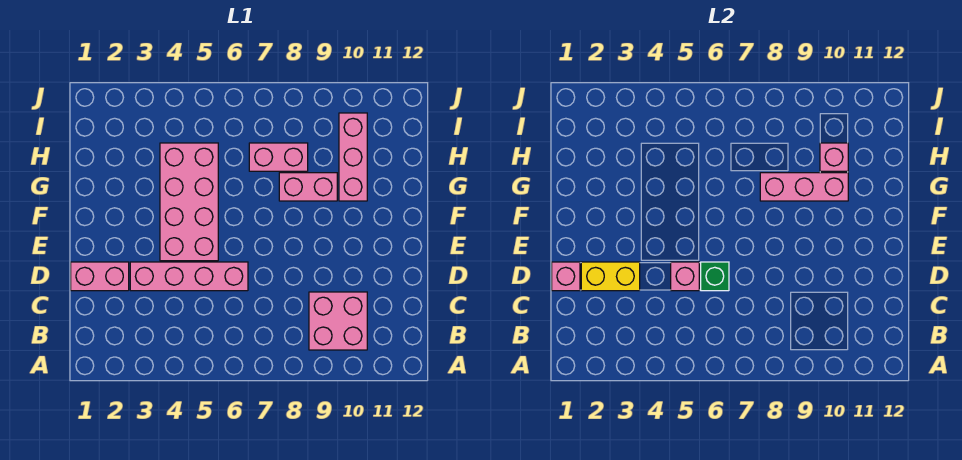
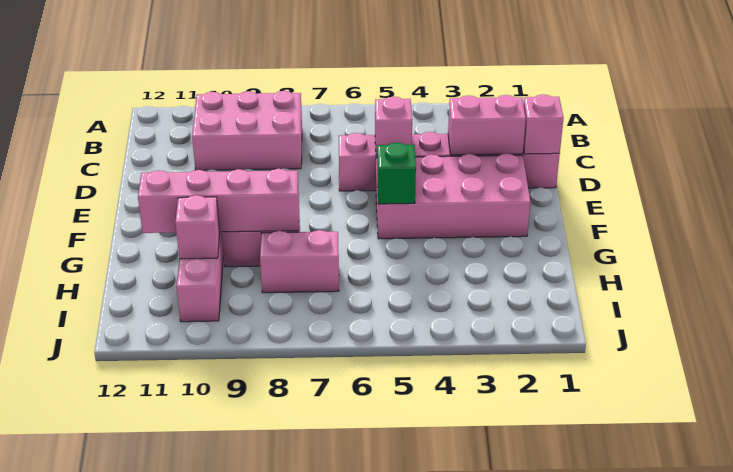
pink 2x2 brick [309,292,367,350] -> pink 2x3 brick [192,91,302,170]
yellow 1x2 brick [581,262,640,291] -> pink 1x2 brick [448,95,526,155]
green 1x1 brick [701,262,729,291] -> green 1x1 brick moved to [377,143,416,204]
pink 2x4 brick [160,143,218,261] -> pink 2x4 brick turned to [376,154,530,239]
pink 1x3 brick [760,173,848,201] -> pink 1x4 brick [138,169,299,233]

